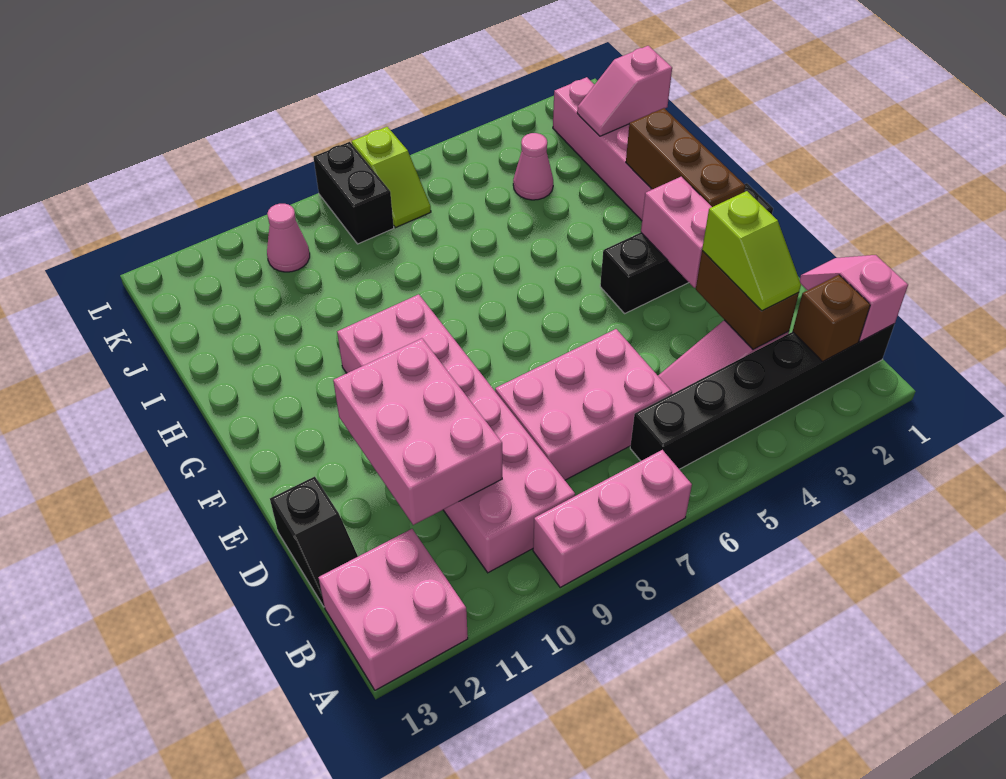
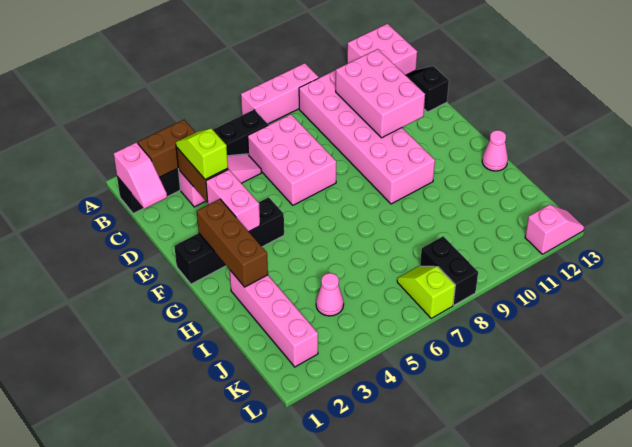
brown 1x1 brick [793,275,870,362] -> brown 1x2 brick [138,120,196,177]
pink 2x3 brick [495,329,672,480] -> pink 2x3 brick turned to [248,114,336,205]
pink 1x2 slope [577,46,672,136] -> pink 1x2 slope moved to [525,204,584,254]
pink 1x1 cone [267,204,310,272] -> pink 1x1 cone moved to [482,130,508,171]

